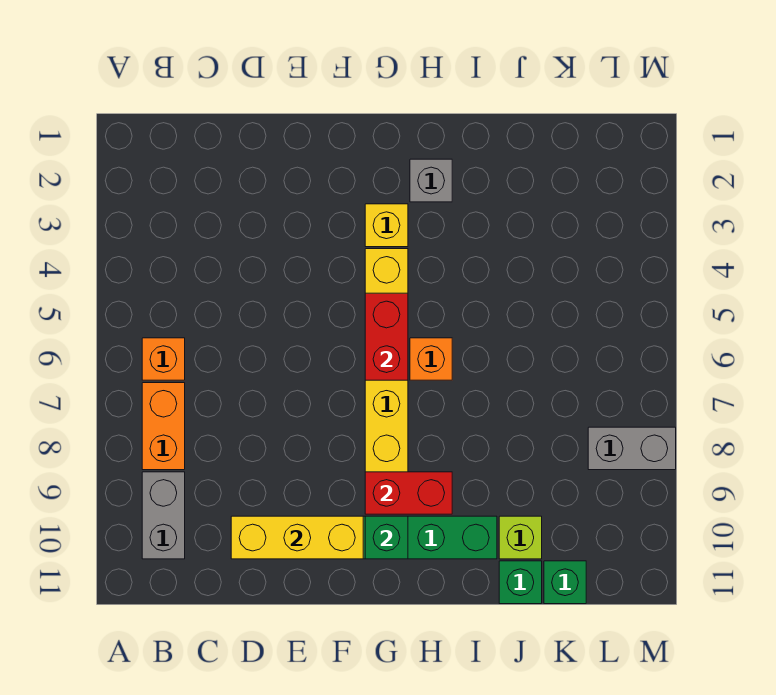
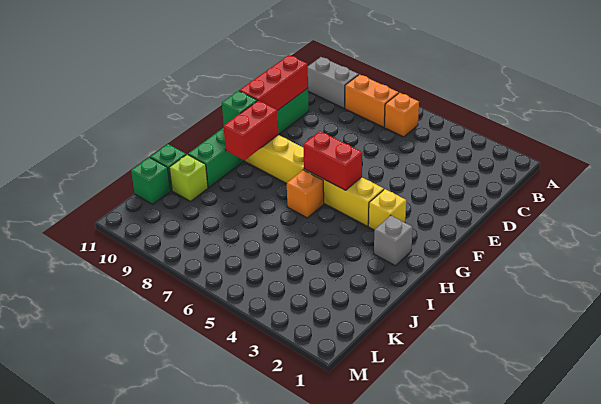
yellow 1x3 brick [231,516,363,559] -> red 1x3 brick [239,55,308,111]
grey 1x2 brick [588,427,676,470] -> none

